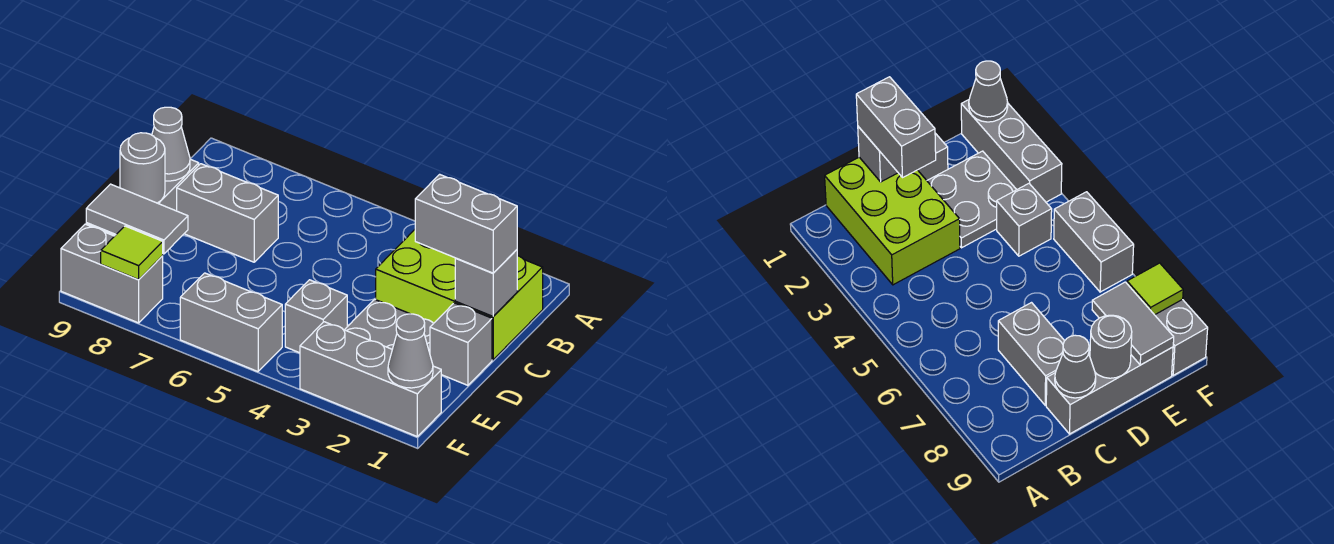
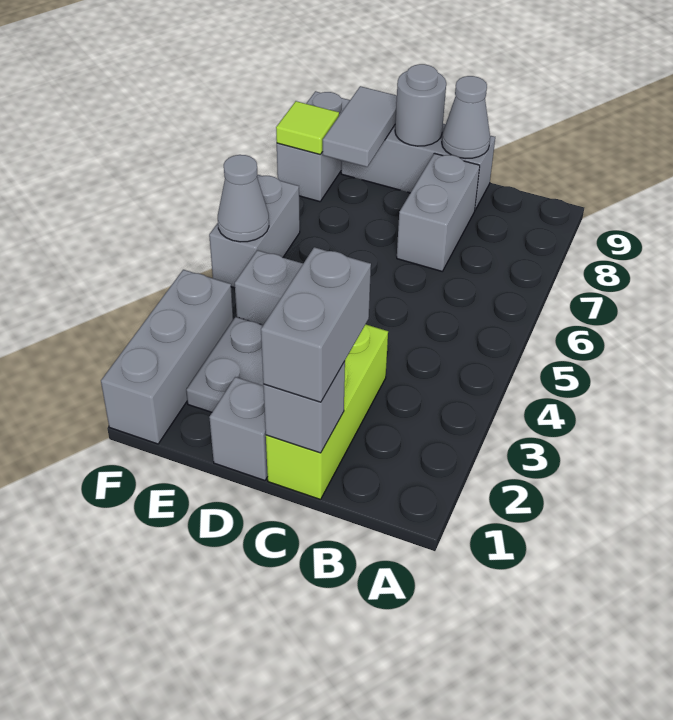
lime 2x3 brick [376,230,543,360] -> lime 1x3 brick [266,325,388,499]
grey 1x1 cone [388,314,433,388] -> grey 1x1 cone moved to [218,155,269,242]

